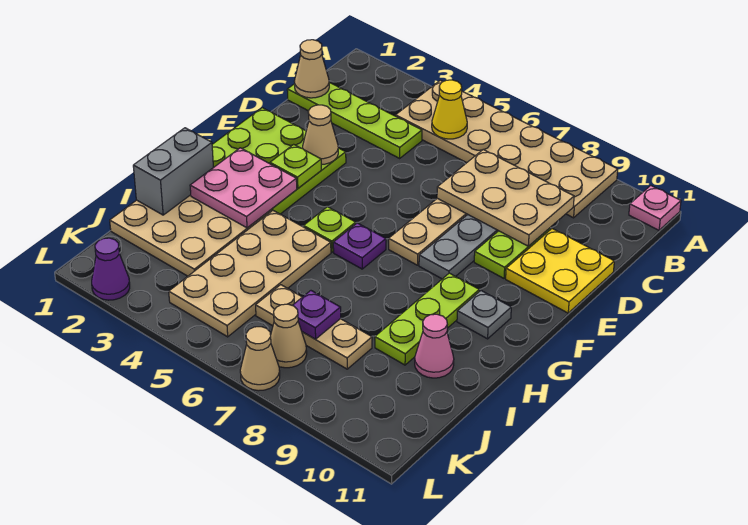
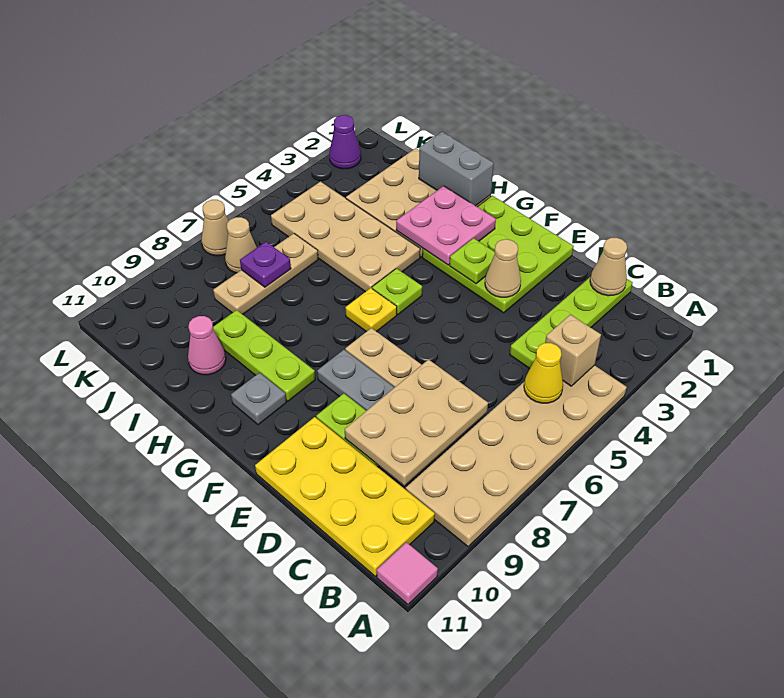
pink 1x1 plate [629,186,681,230] -> pink 1x1 tile [377,542,438,604]
none -> tan 1x1 brick [545,315,601,386]
yellow 2x2 plate [506,229,614,313] -> yellow 2x4 plate [255,417,435,576]
purple 1x1 plate [333,223,386,269] -> yellow 1x1 plate [346,288,397,332]

